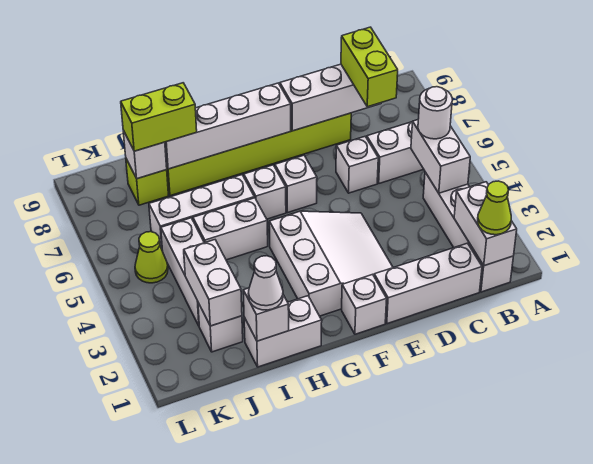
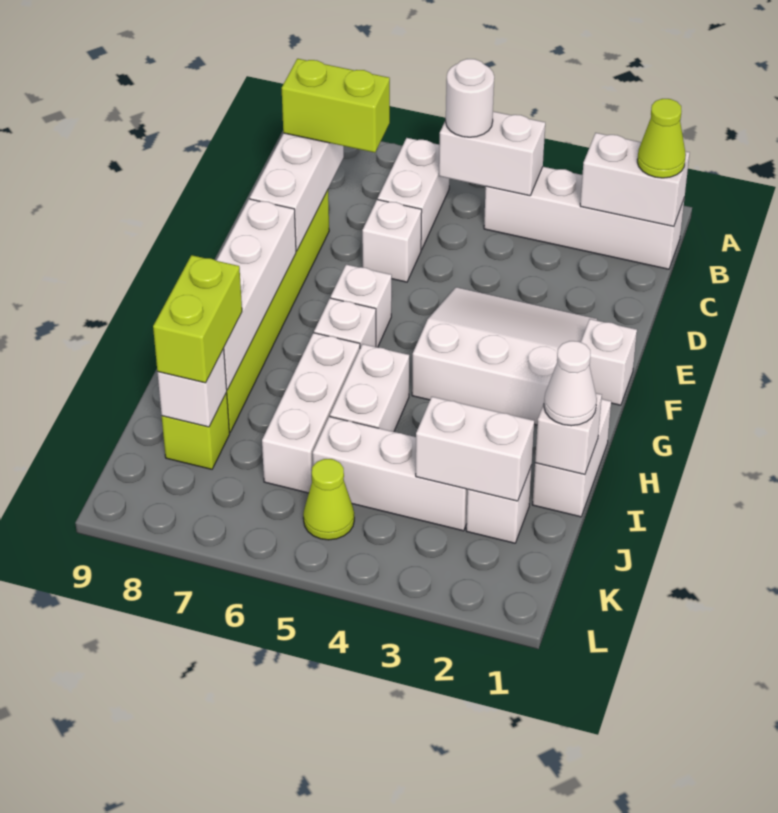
white 1x3 brick [374,243,482,324] -> none

